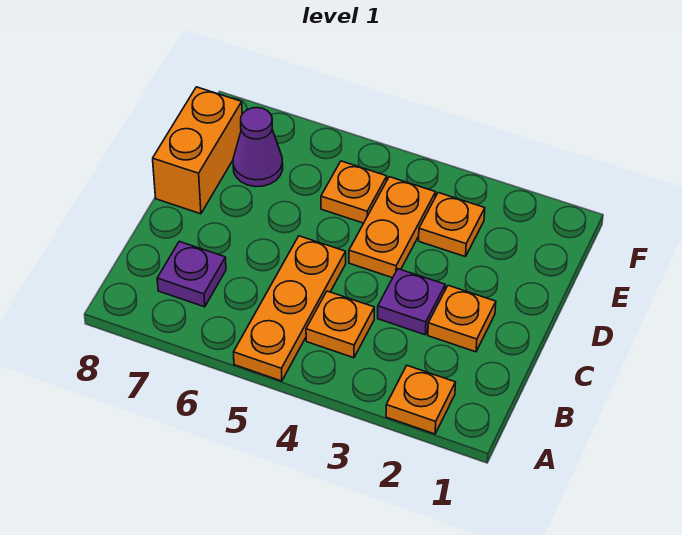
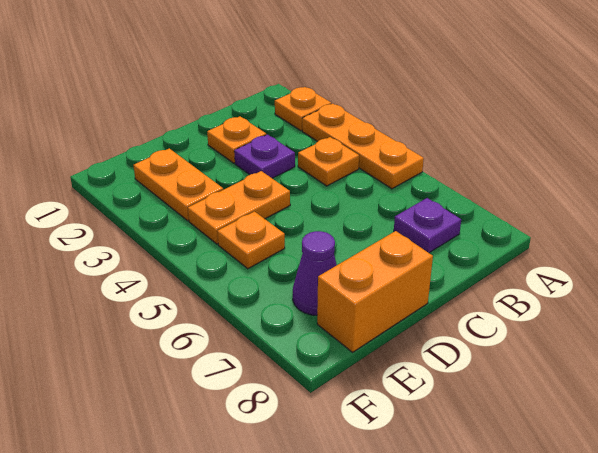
orange 1x3 plate [234,236,346,381] -> orange 1x3 plate turned to [302,104,424,189]
orange 1x1 plate [419,193,485,257] -> orange 1x2 plate [133,148,223,221]

